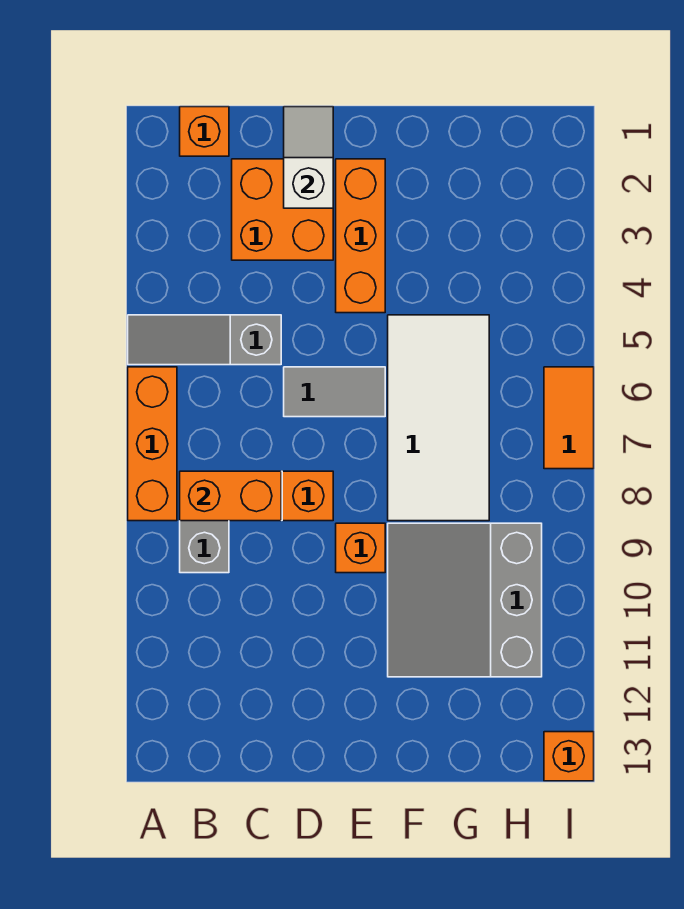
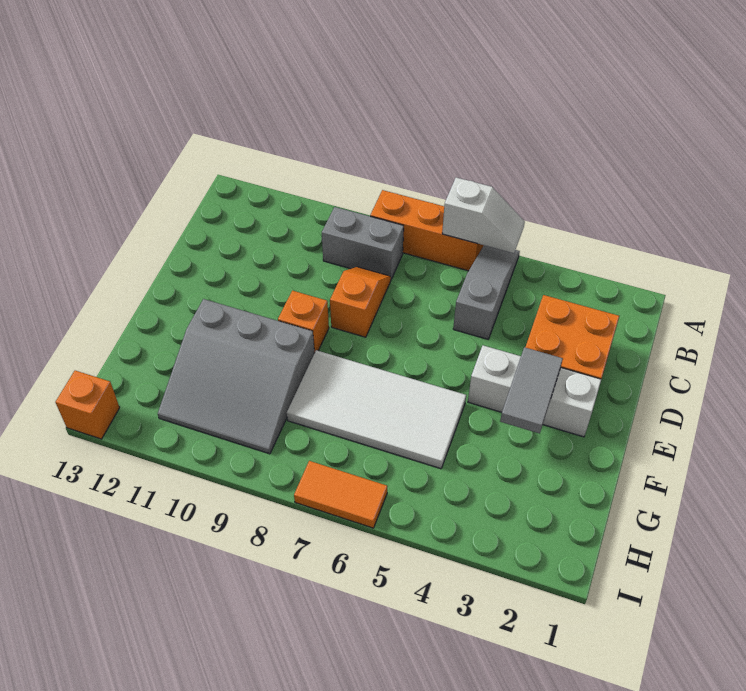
orange 1x1 brick [180,107,229,156] -> none
orange 1x2 brick [180,471,281,521] -> none
white 1x2 slope [284,107,333,208] -> white 1x2 slope moved to [442,177,525,253]
grey 1x2 tile [284,367,385,417] -> grey 1x2 tile moved to [500,347,563,434]
orange 1x3 brick [336,159,385,313] -> white 1x3 brick [468,345,601,437]
grey 3x3 slope [388,523,542,677] -> grey 3x3 slope turned to [158,299,314,454]

